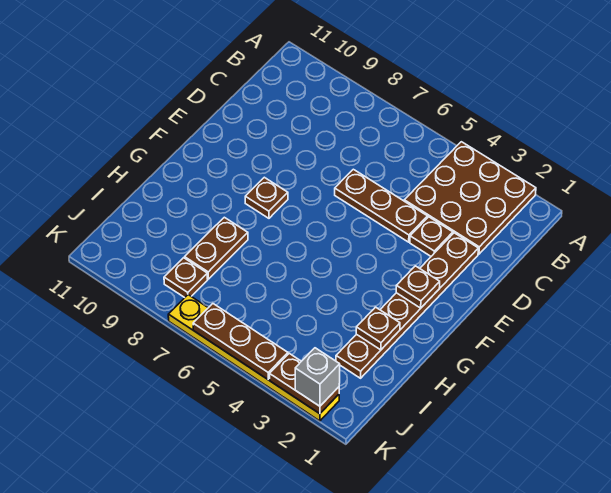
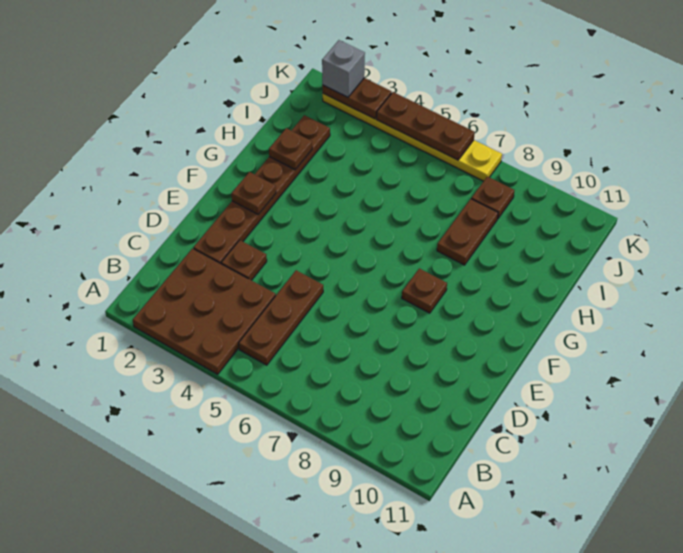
brown 1x3 plate [335,169,428,242] -> brown 1x3 plate turned to [239,270,323,365]

